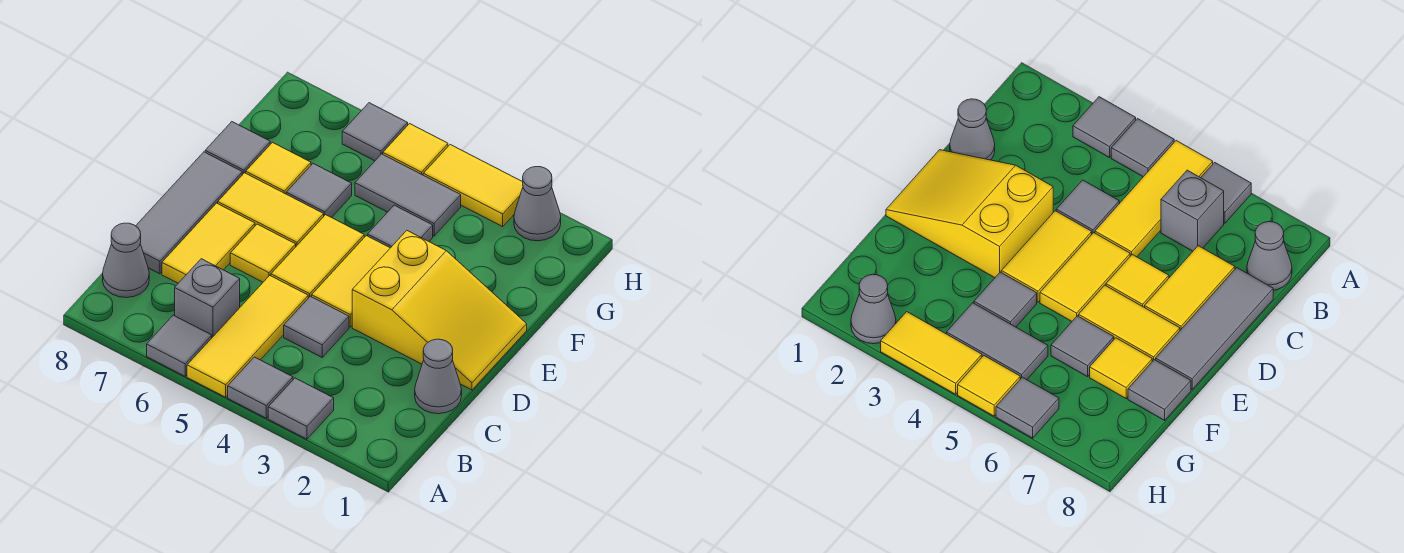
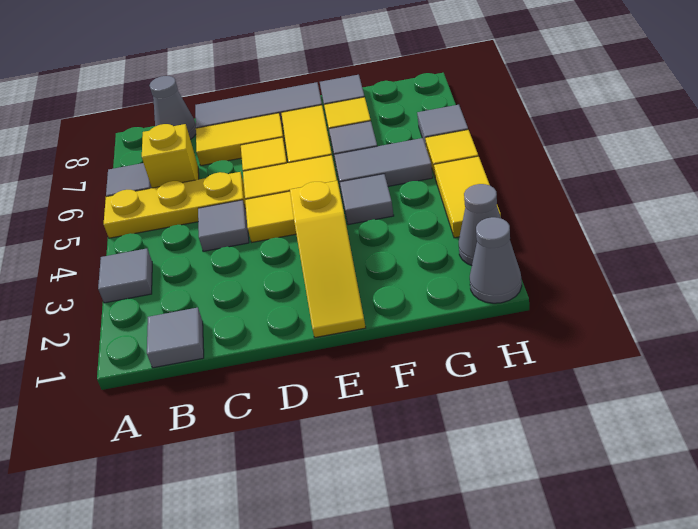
grey 1x1 tile [228,357,293,418] -> grey 1x1 tile moved to [147,308,204,368]
yellow 1x3 tile [187,276,308,397] -> yellow 1x3 plate [104,172,246,238]
grey 1x1 brick [175,259,240,337] -> yellow 1x1 brick [142,124,199,188]
grey 1x1 cone [415,339,462,414] -> grey 1x1 cone moved to [470,217,522,303]
yellow 2x3 slope [352,231,527,390] -> yellow 1x3 slope [290,181,366,338]
grey 1x2 tile [355,154,461,236] -> grey 1x2 tile turned to [334,138,433,186]

